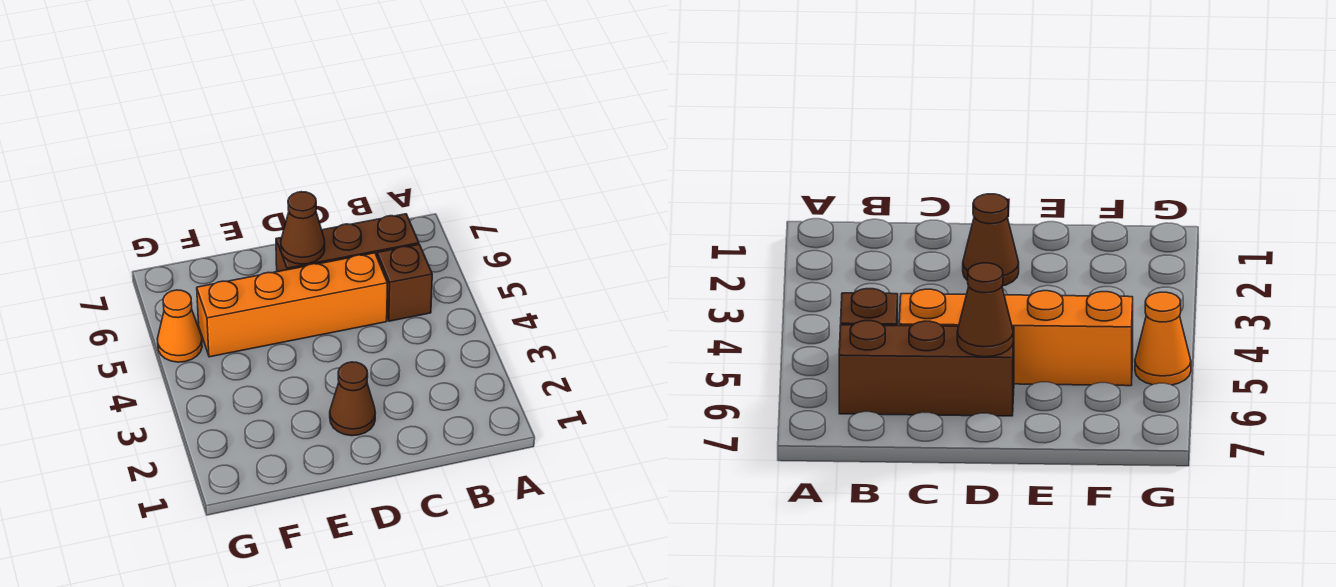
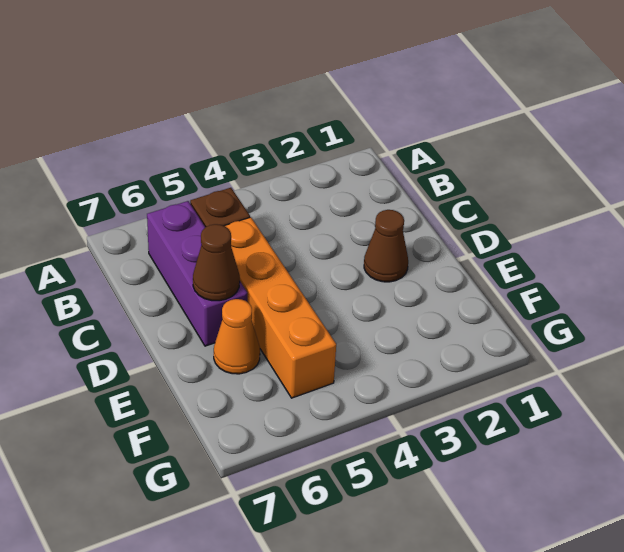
brown 1x3 brick [276,214,419,272] -> purple 1x3 brick [147,201,247,346]
orange 1x1 cone [157,290,202,362] -> orange 1x1 cone moved to [214,299,260,374]

